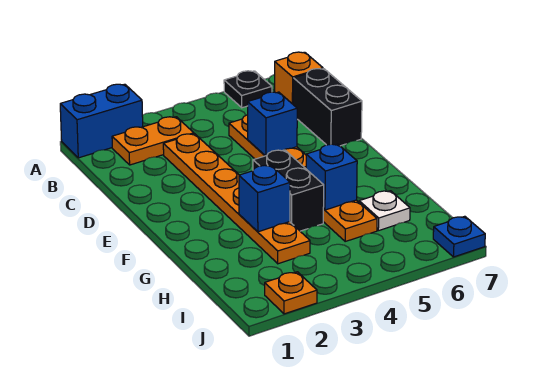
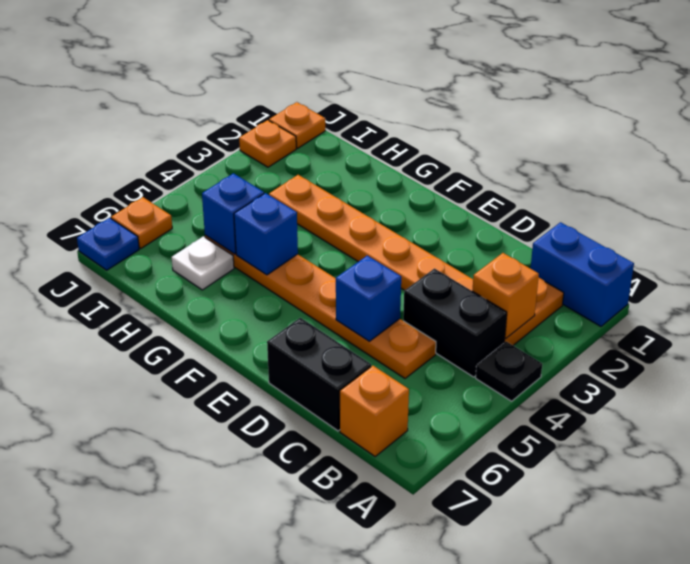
blue 1x2 brick [60,84,143,158] -> blue 1x2 brick turned to [530,222,634,326]
black 1x1 plate [224,71,272,108] -> black 1x1 plate moved to [476,342,542,401]
none -> orange 1x1 brick [472,253,539,338]
black 1x2 brick [253,150,324,231] -> black 1x2 brick moved to [403,269,507,377]
blue 1x1 brick [239,165,290,232] -> blue 1x1 brick moved to [202,173,264,254]
none -> orange 1x1 plate [269,102,325,148]
none -> orange 1x1 plate [111,197,172,249]

